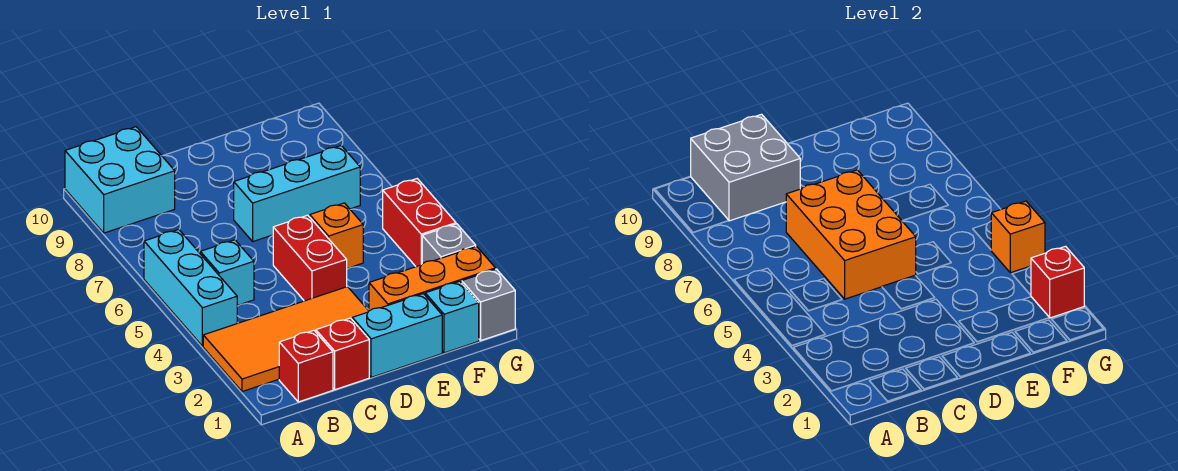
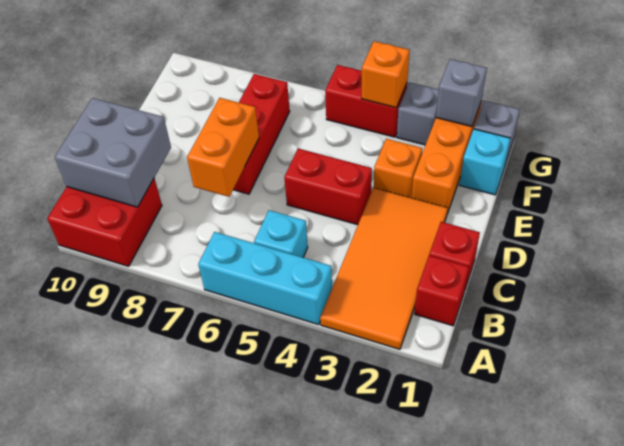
cyan 2x2 brick [65,127,175,233] -> red 2x2 brick [47,178,162,266]
orange 2x3 brick [786,170,916,299] -> orange 1x2 brick [187,98,259,197]
cyan 1x2 brick [352,294,442,377] -> none
cyan 1x3 brick [234,146,360,241] -> red 1x3 brick [233,74,290,194]
orange 1x1 brick [310,203,363,268] -> orange 1x1 brick moved to [374,139,422,198]
red 1x1 brick [1031,246,1084,318] -> grey 1x1 brick [436,59,487,127]

